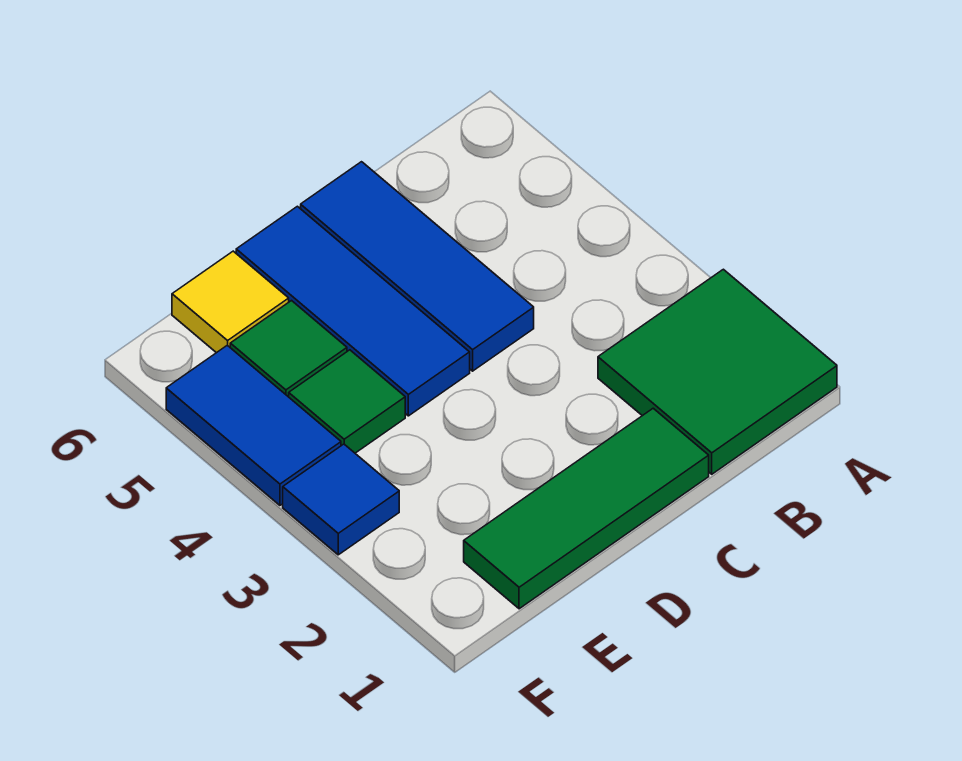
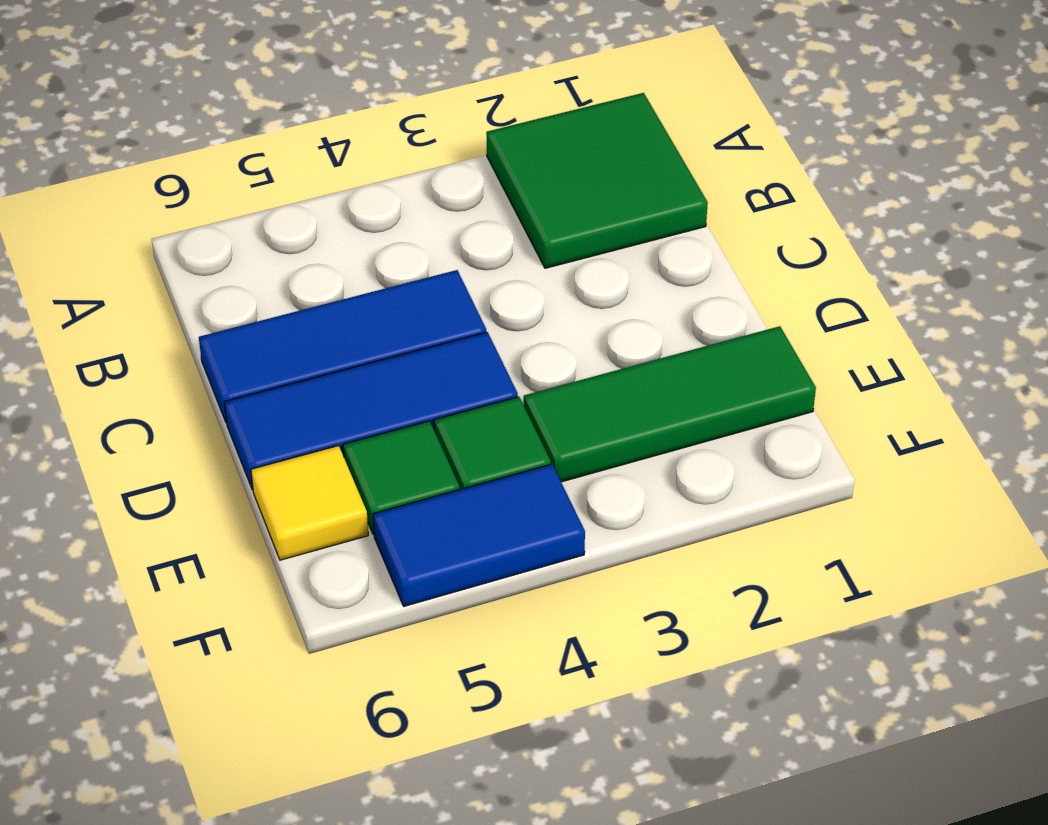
green 1x3 tile [464,408,709,609] -> green 1x3 tile turned to [524,326,816,482]
blue 1x1 tile [283,444,399,555] -> none

